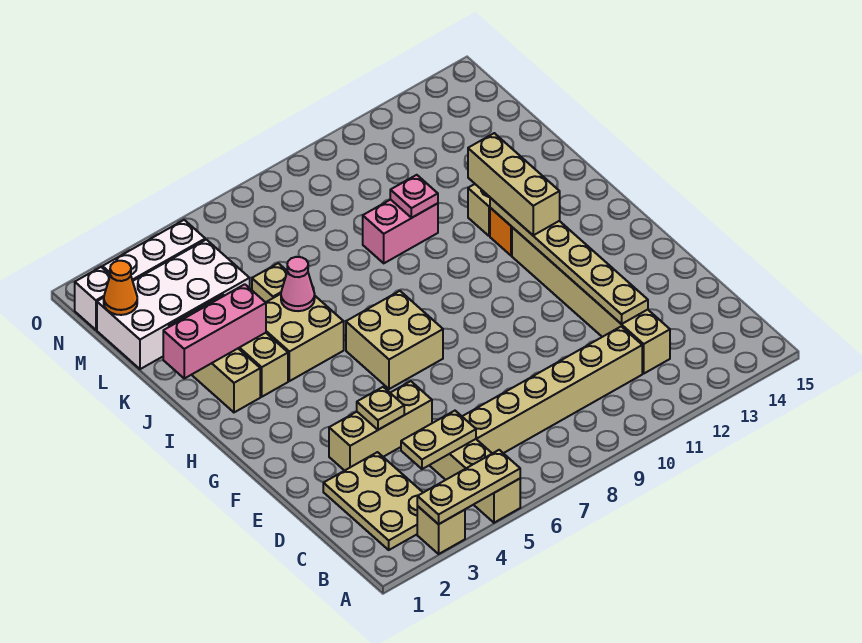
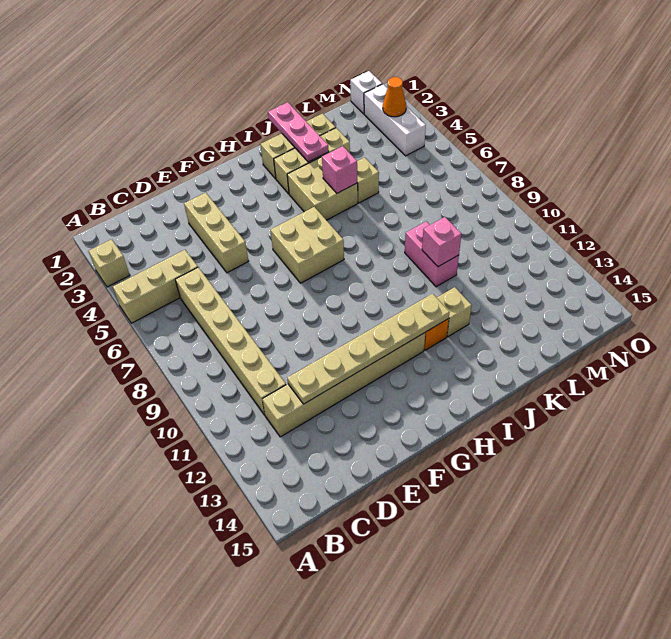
tan 1x3 plate [417,450,520,524] -> none
tan 2x3 plate [323,452,423,550] -> none
tan 1x2 plate [401,411,476,469] -> none
tan 1x1 plate [357,387,404,430] -> none
tan 1x3 brick [468,133,560,235] -> none
pink 1x3 brick [163,284,266,378] -> pink 1x3 plate [268,102,329,162]
pink 1x1 cone [281,257,315,311] -> pink 1x1 brick [322,146,357,193]
pink 1x1 plate [390,175,438,218] -> pink 1x1 brick [422,217,461,267]
white 2x4 brick [97,240,250,369] -> none
orange 1x1 cone [104,261,137,315] -> orange 1x1 cone moved to [383,77,406,117]

